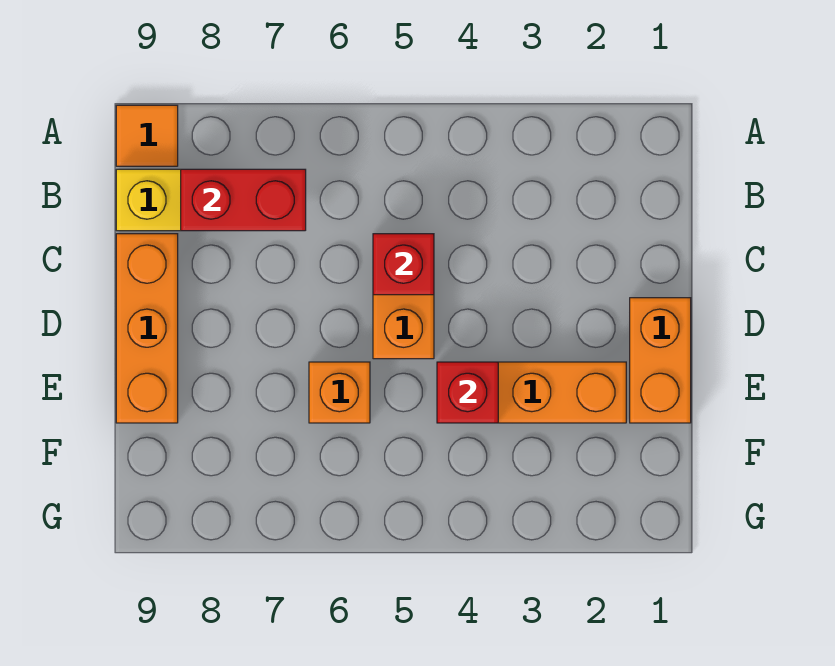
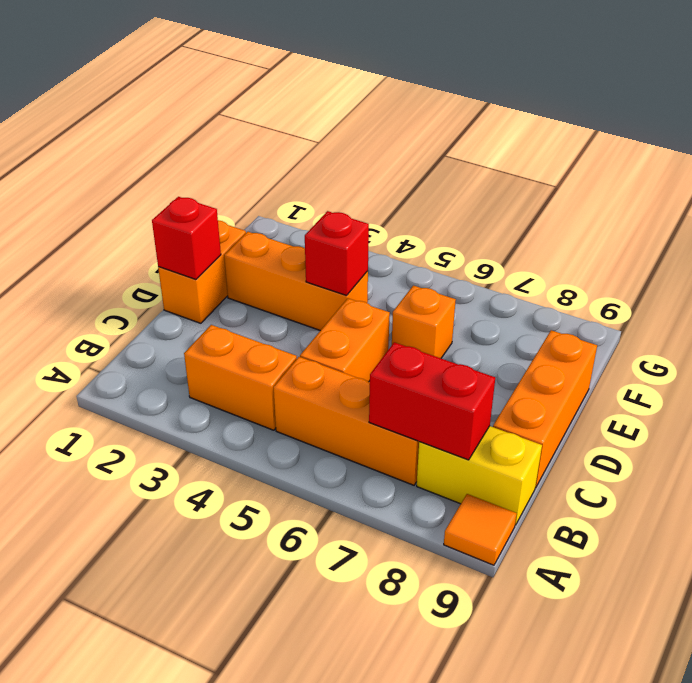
none -> orange 1x2 brick [184,325,297,430]
none -> orange 1x3 brick [274,357,419,485]
red 1x1 brick [373,234,434,295] -> red 1x1 brick moved to [152,197,221,279]

